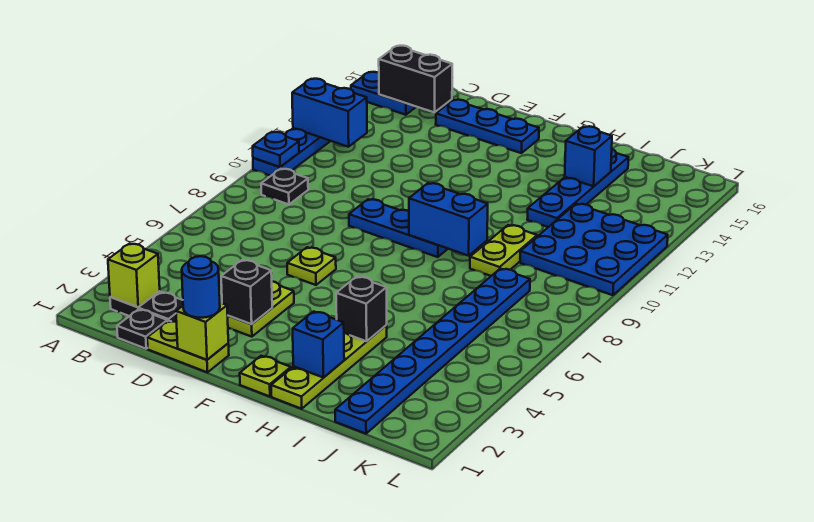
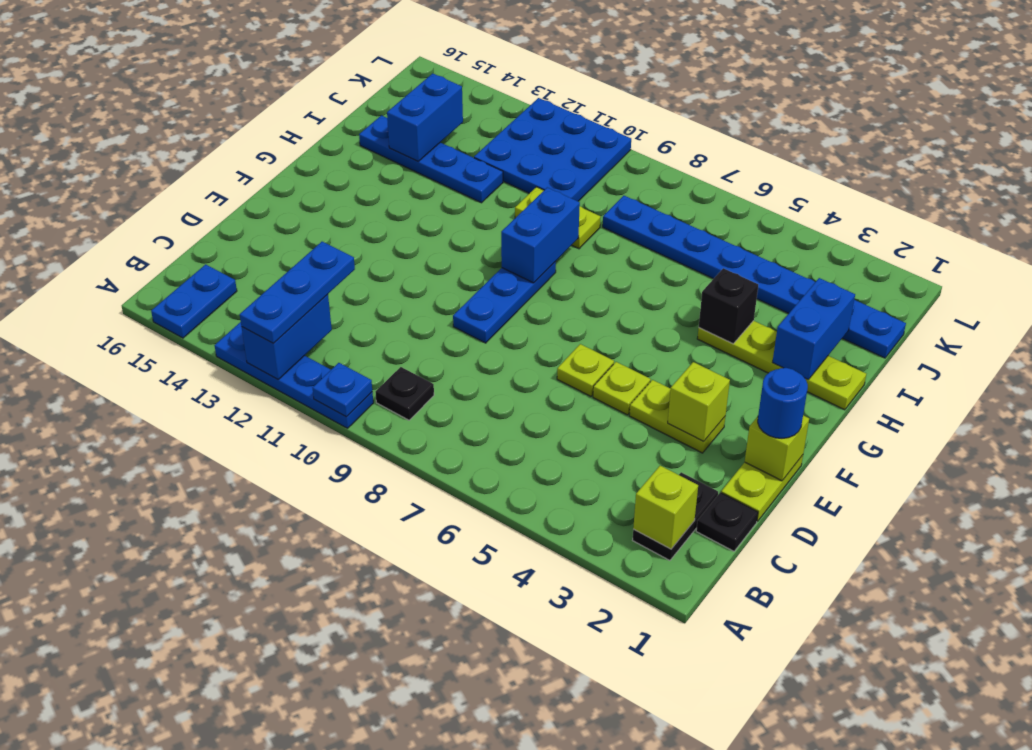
black 1x2 brick [379,46,452,112] -> none
blue 1x3 plate [436,100,539,153] -> blue 1x3 plate moved to [240,242,355,343]
black 1x1 brick [221,260,272,324] -> lime 1x1 brick [668,362,730,442]
lime 1x1 plate [240,356,291,397] -> lime 1x1 plate moved to [593,362,651,415]
blue 1x1 brick [293,311,344,378] -> blue 1x2 brick [773,278,855,380]
blue 1x1 brick [565,126,612,186] -> blue 1x2 brick [387,73,463,161]

